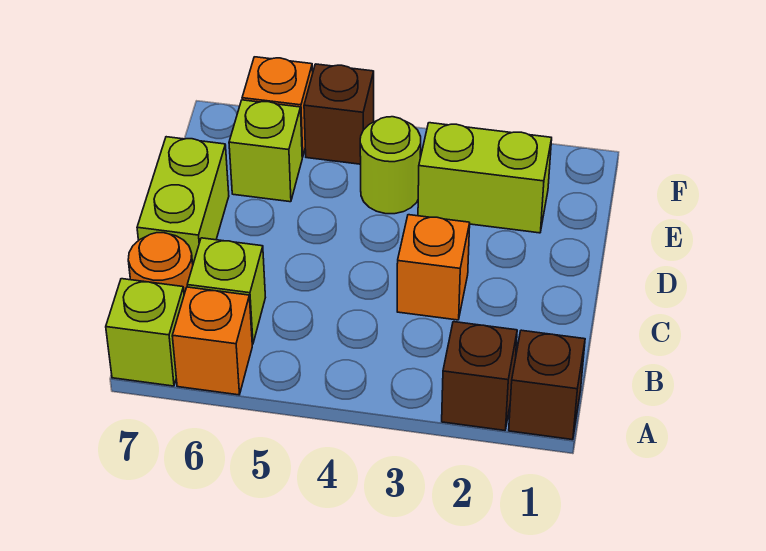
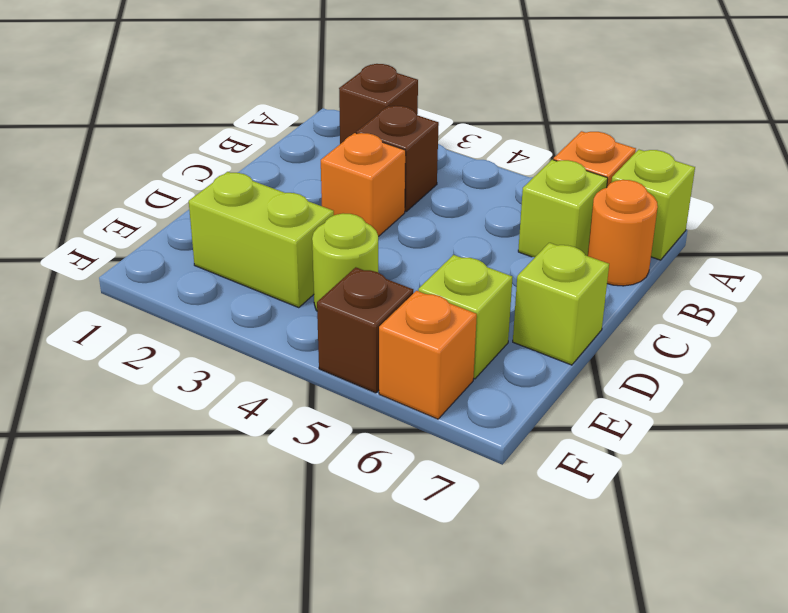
brown 1x1 brick [509,330,585,440] -> brown 1x1 brick moved to [356,106,439,212]
lime 1x2 brick [137,137,229,263] -> lime 1x1 brick [513,243,609,365]

